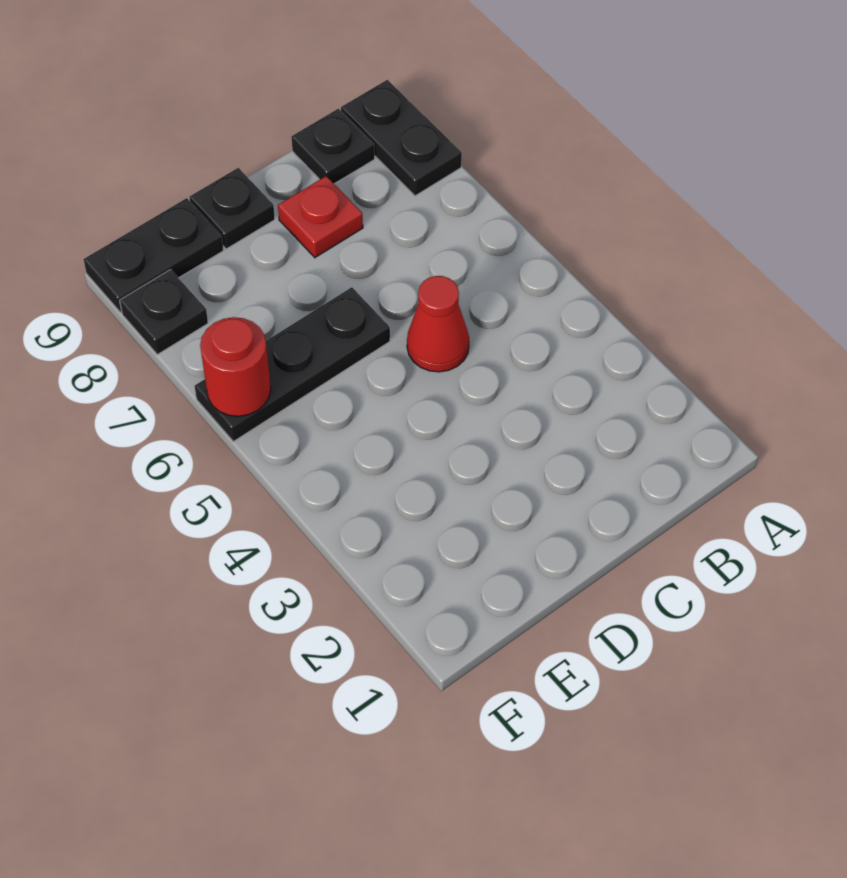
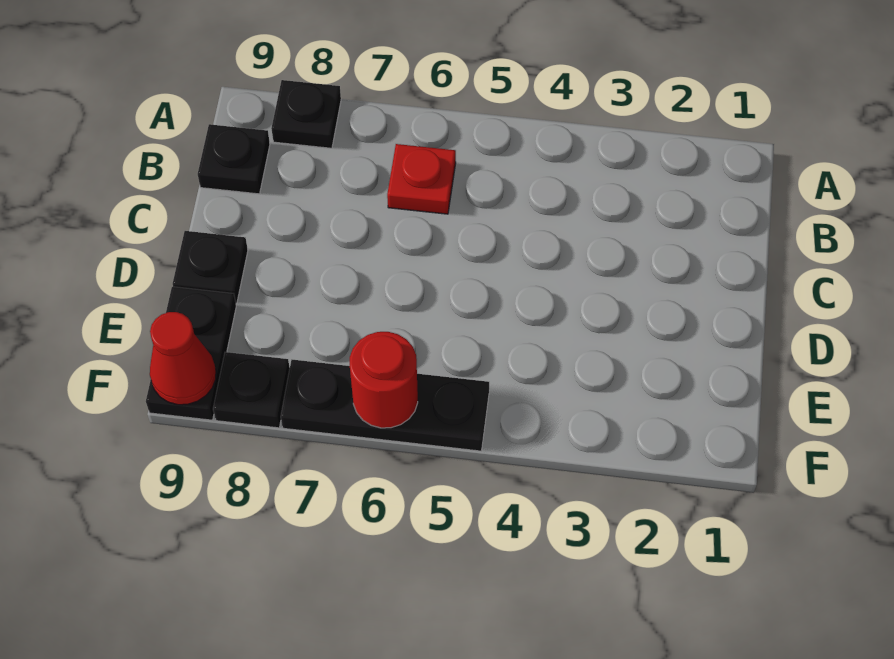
black 1x2 plate [341,80,462,196] -> black 1x1 plate [271,80,341,148]
red 1x1 cone [407,276,469,372] -> red 1x1 cone moved to [150,312,216,405]
red 1x1 plate [278,176,363,257] -> red 1x1 plate moved to [387,144,456,214]
black 1x3 plate [195,287,390,442] -> black 1x3 plate turned to [281,360,489,451]

